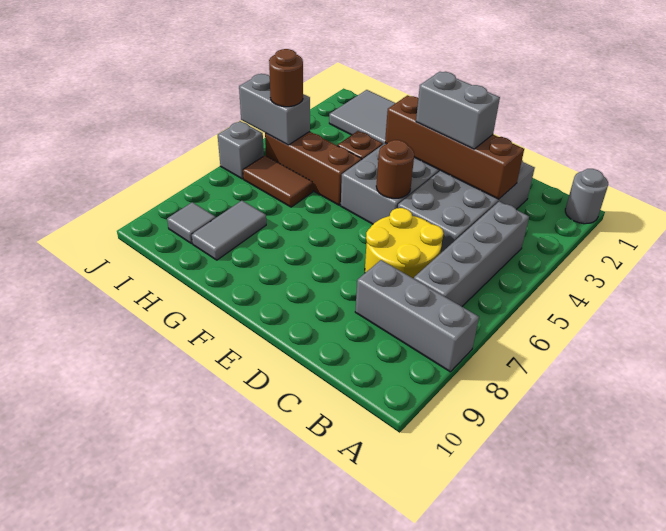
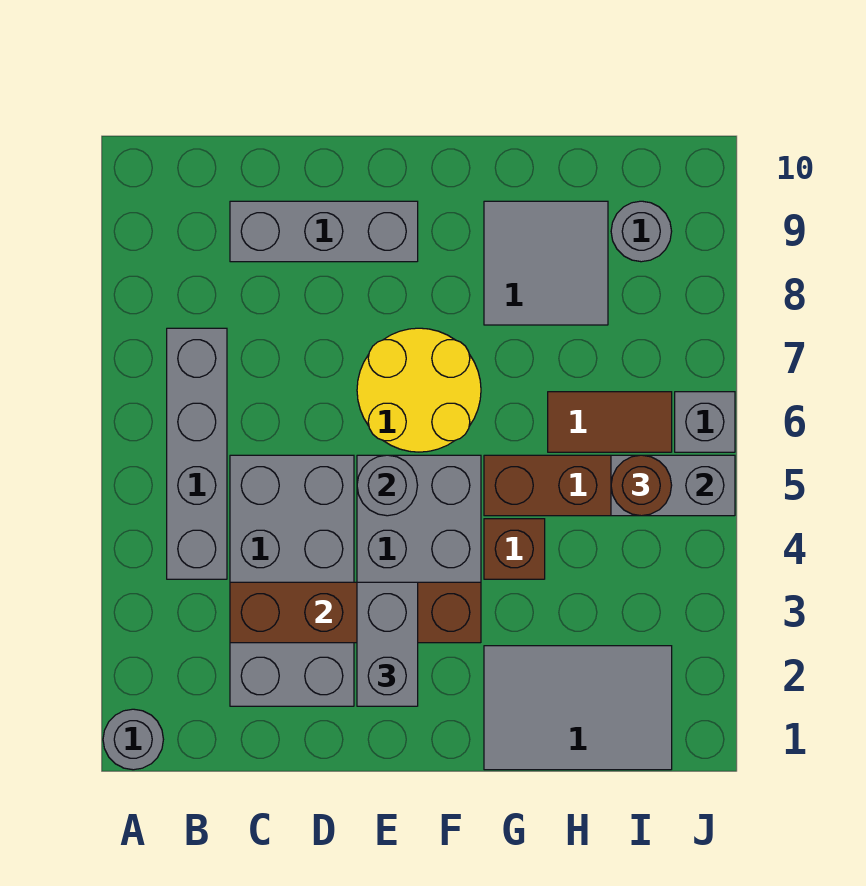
grey 1x3 brick [355,260,479,372] -> grey 1x3 brick moved to [230,201,418,262]
yellow 2x2 round brick [365,208,444,279] -> yellow 2x2 round brick moved to [357,328,481,452]
grey 1x2 brick [416,72,500,149] -> grey 1x2 brick turned to [357,582,418,706]
brown 1x1 round brick [376,140,414,198] -> grey 1x1 round brick [357,455,418,516]
grey 1x2 tile [192,201,266,260] -> grey 2x2 tile [484,201,608,325]
grey 1x1 tile [167,202,216,244] -> grey 1x1 round brick [611,201,672,262]

